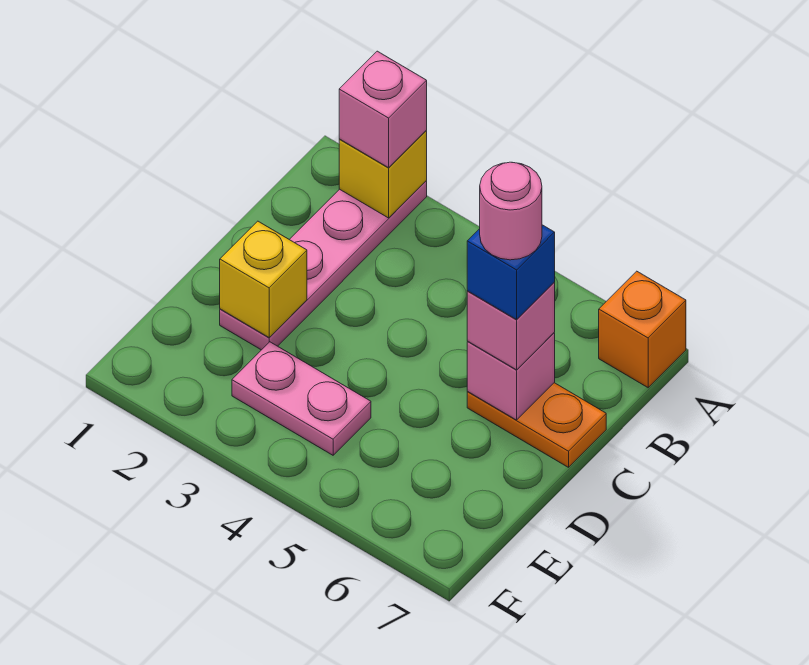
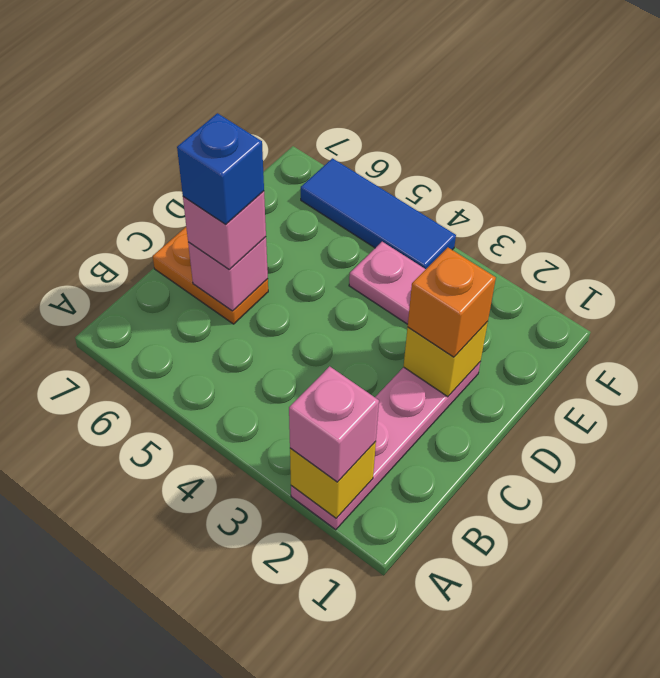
orange 1x1 brick [599,271,686,388] -> orange 1x1 brick moved to [408,248,496,357]
pink 1x1 round brick [480,162,542,260] -> none
none -> blue 1x3 tile [301,158,456,269]

